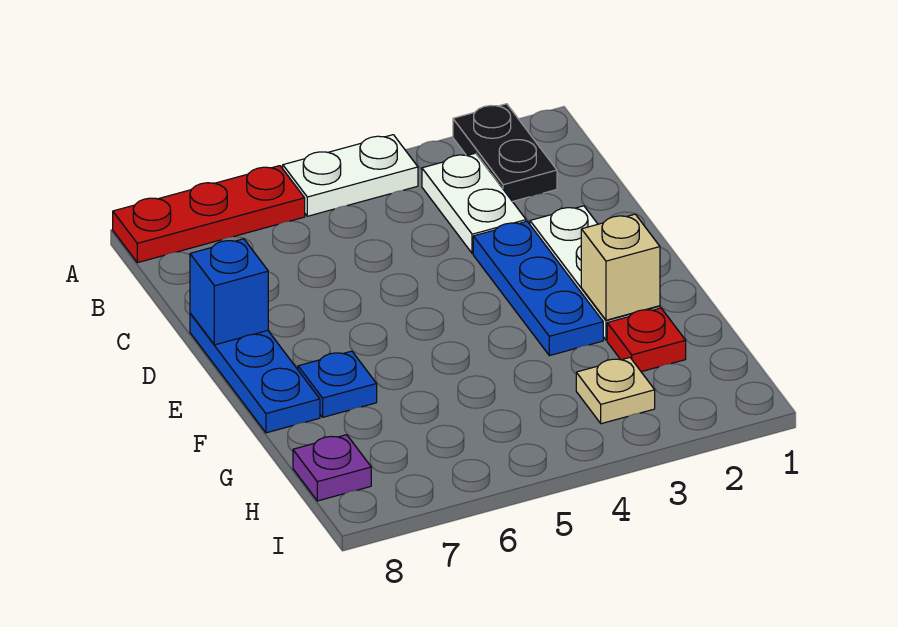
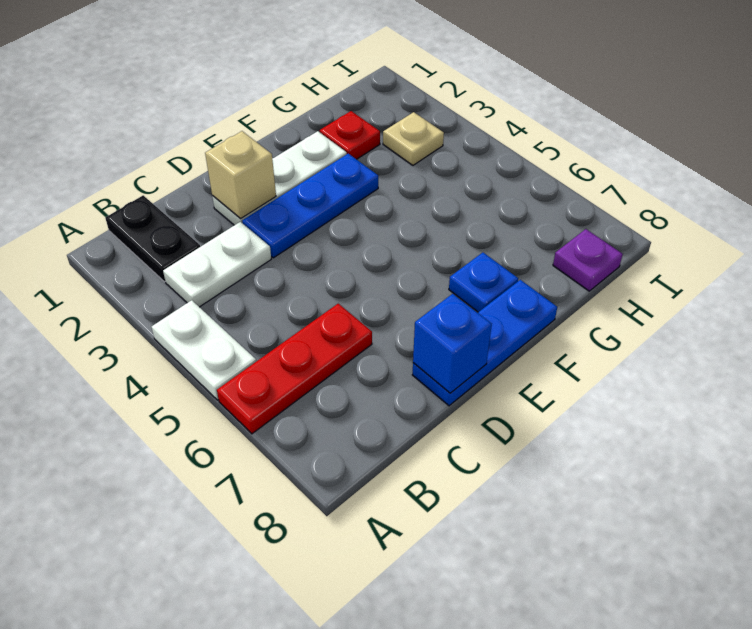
black 1x2 plate [453,104,557,202] -> black 1x2 plate turned to [105,195,200,282]
red 1x3 plate [113,166,305,263] -> red 1x3 plate turned to [217,304,372,434]
tan 1x1 brick [581,214,660,320] -> tan 1x1 brick moved to [205,131,276,219]

